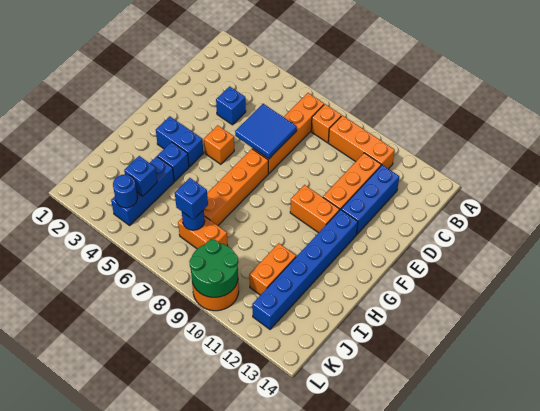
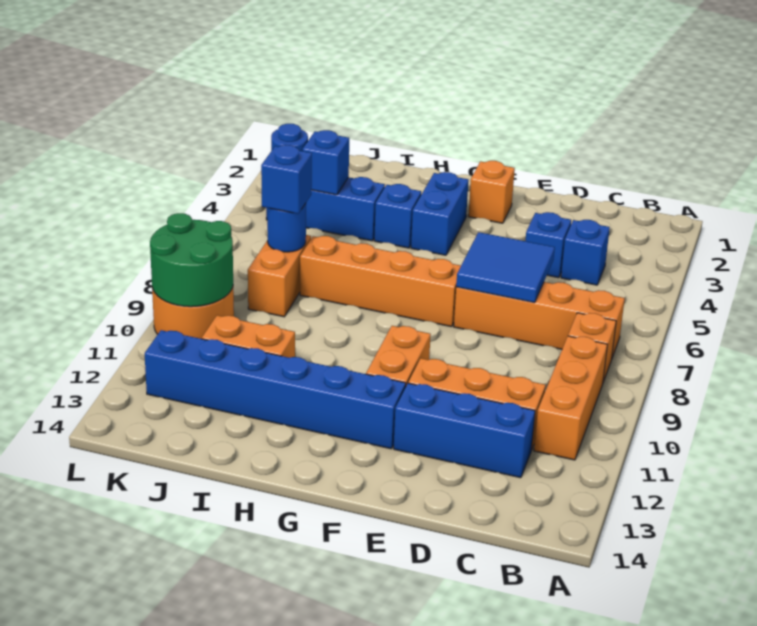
none -> blue 1x1 brick [561,220,610,285]
orange 1x1 brick [204,125,234,164] -> orange 1x1 brick moved to [468,161,515,223]

